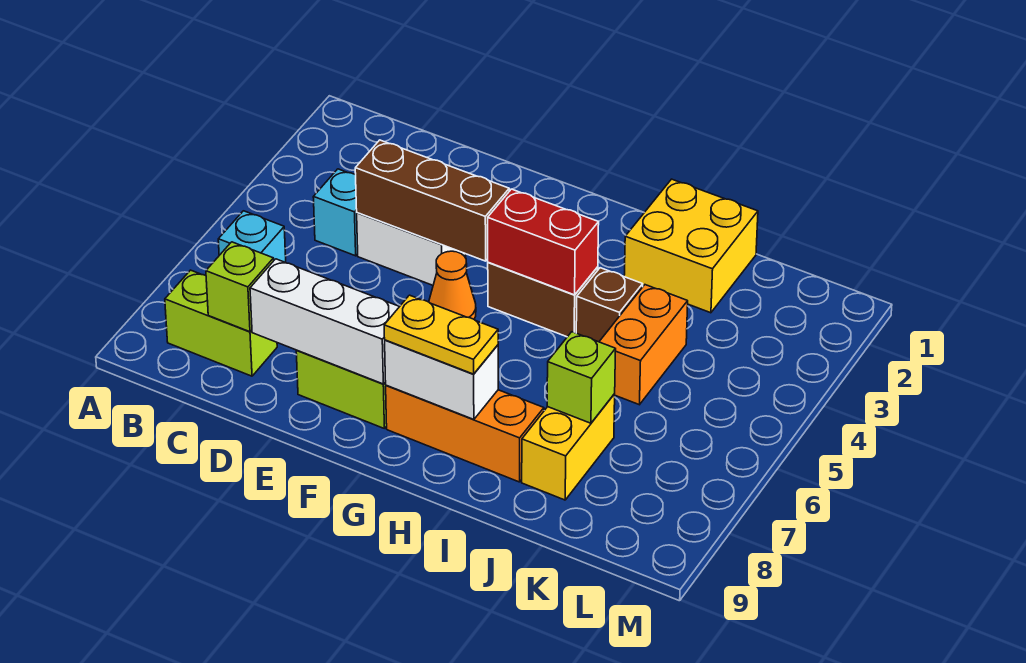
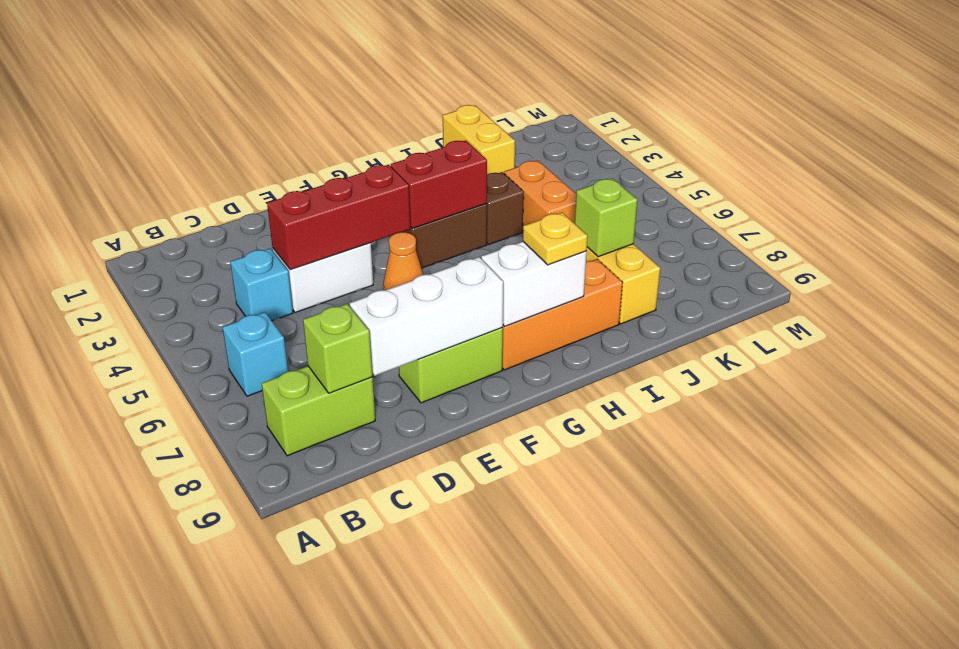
brown 1x3 brick [355,140,509,261] -> red 1x3 brick [267,165,410,269]
yellow 1x2 plate [384,295,498,374] -> yellow 1x1 plate [523,212,588,265]
yellow 2x2 brick [624,179,758,313] -> yellow 1x2 brick [443,105,515,174]

